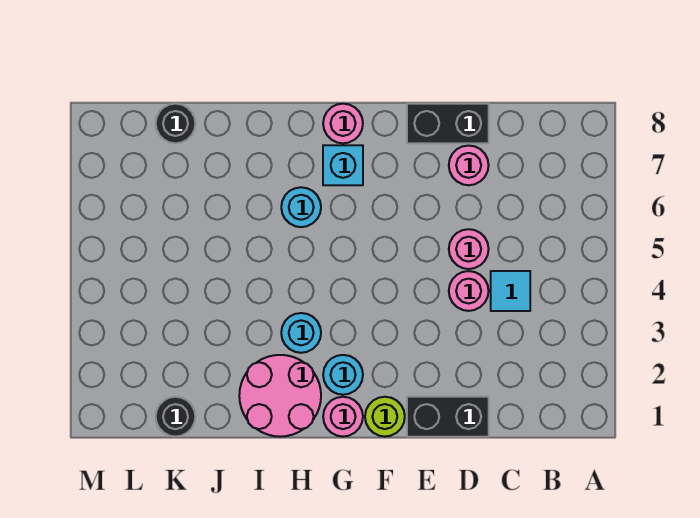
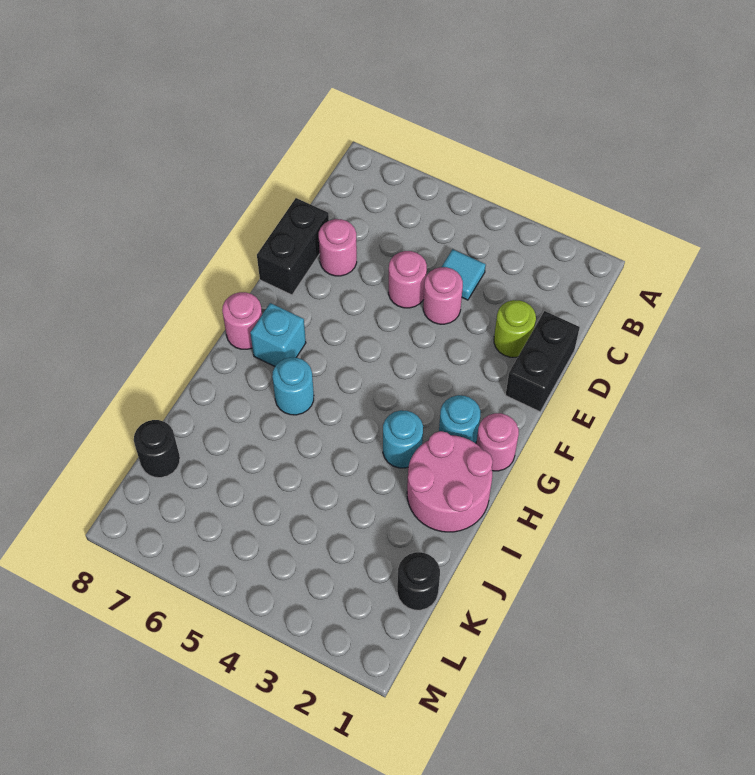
lime 1x1 round brick [365,397,405,437] -> lime 1x1 round brick moved to [494,300,536,357]

